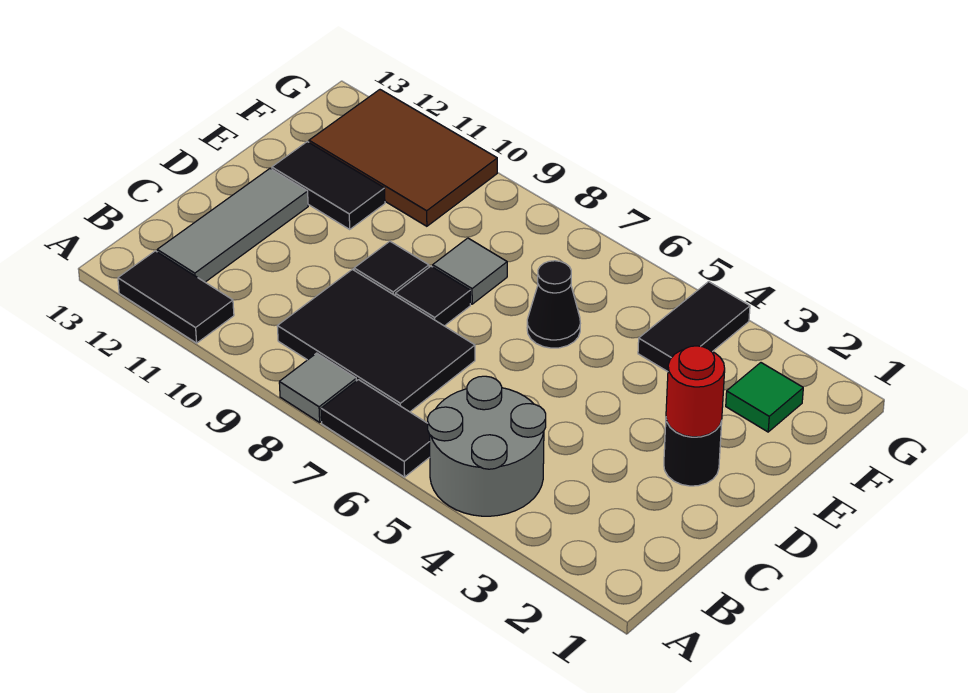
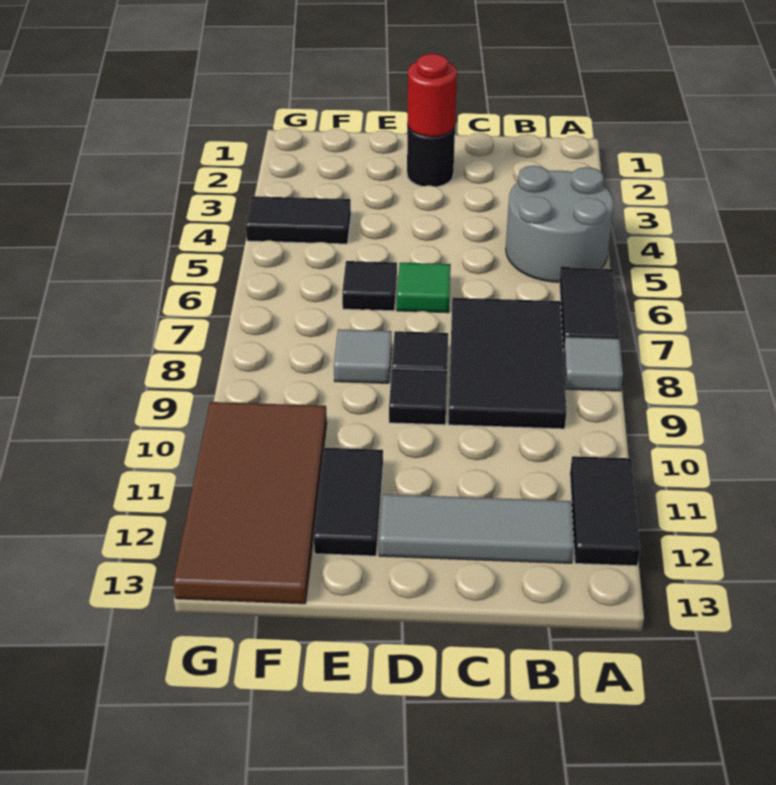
black 1x1 cone [527,261,580,348] -> black 1x1 tile [342,261,397,311]
green 1x1 tile [726,363,803,432] -> green 1x1 tile moved to [397,263,451,313]
brown 2x3 tile [309,90,497,226] -> brown 2x4 tile [173,402,327,604]

